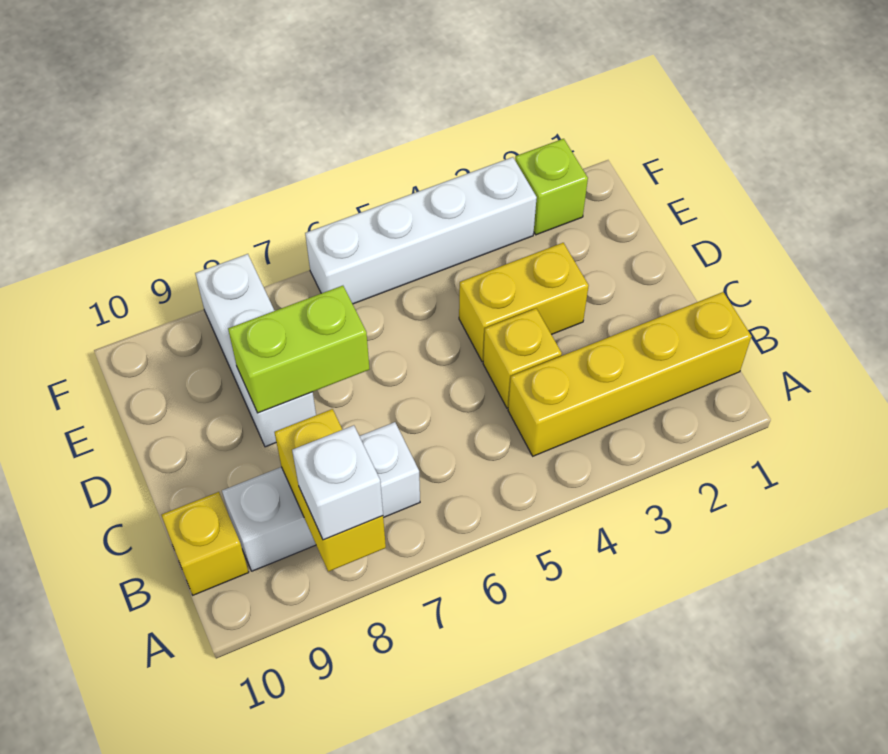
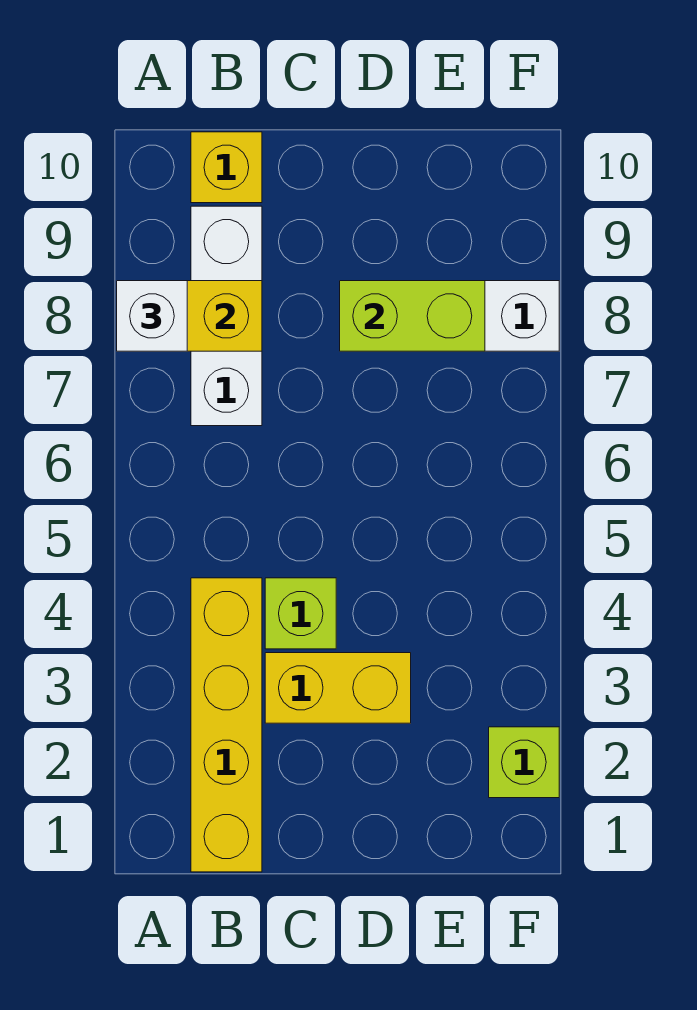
yellow 1x1 brick [483,309,562,408] -> lime 1x1 brick [265,578,336,649]
yellow 1x2 brick [459,243,589,362] -> yellow 1x2 brick turned to [265,653,411,723]
lime 1x2 brick [228,286,370,413] -> lime 1x2 brick turned to [340,281,485,351]
white 1x4 brick [305,157,537,304] -> none

